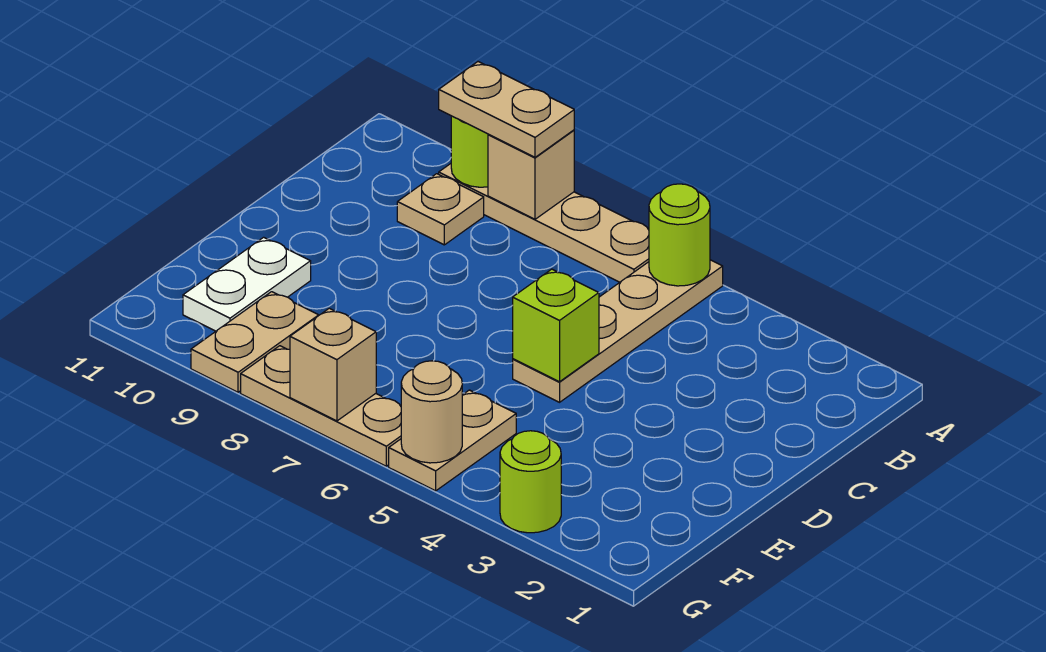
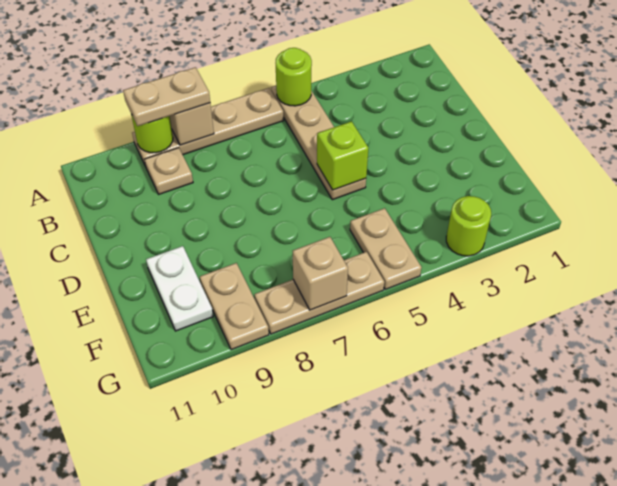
tan 1x1 round brick [401,361,462,463] -> none

